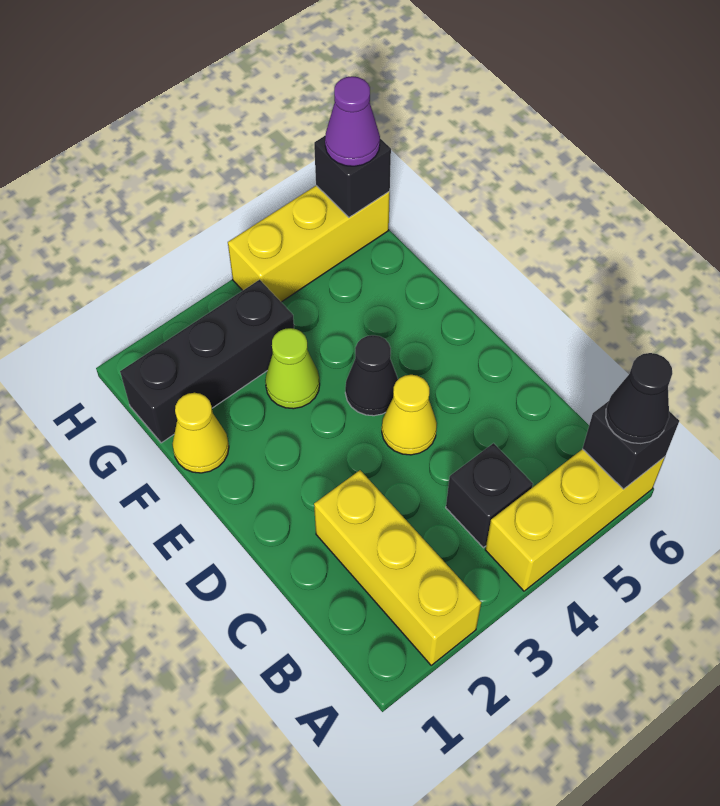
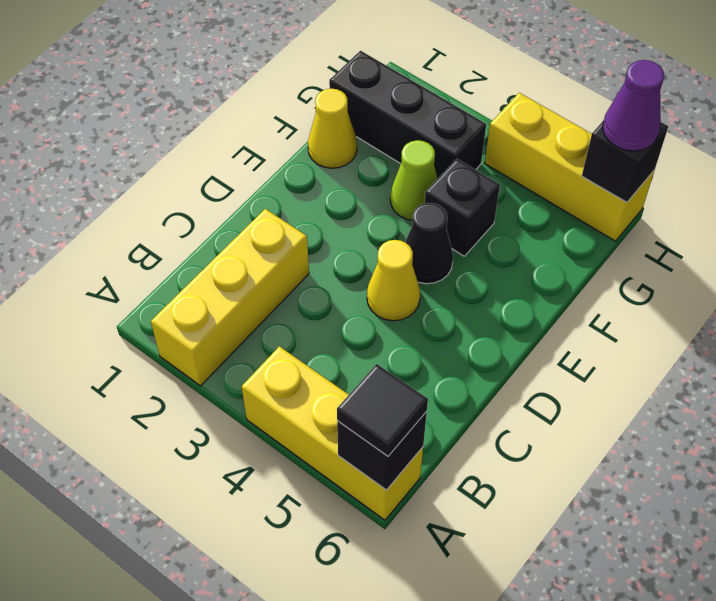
black 1x1 cone [606,353,672,443] -> black 1x1 tile [337,364,428,456]
black 1x1 brick [446,443,533,548] -> black 1x1 brick moved to [425,159,500,256]

